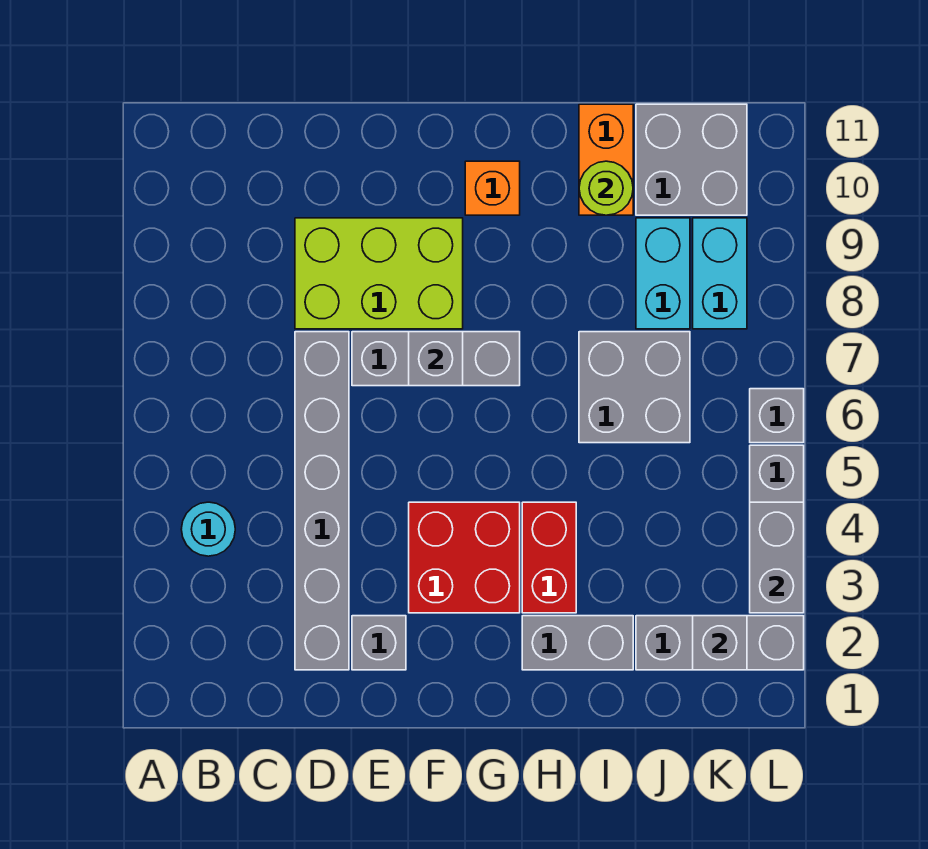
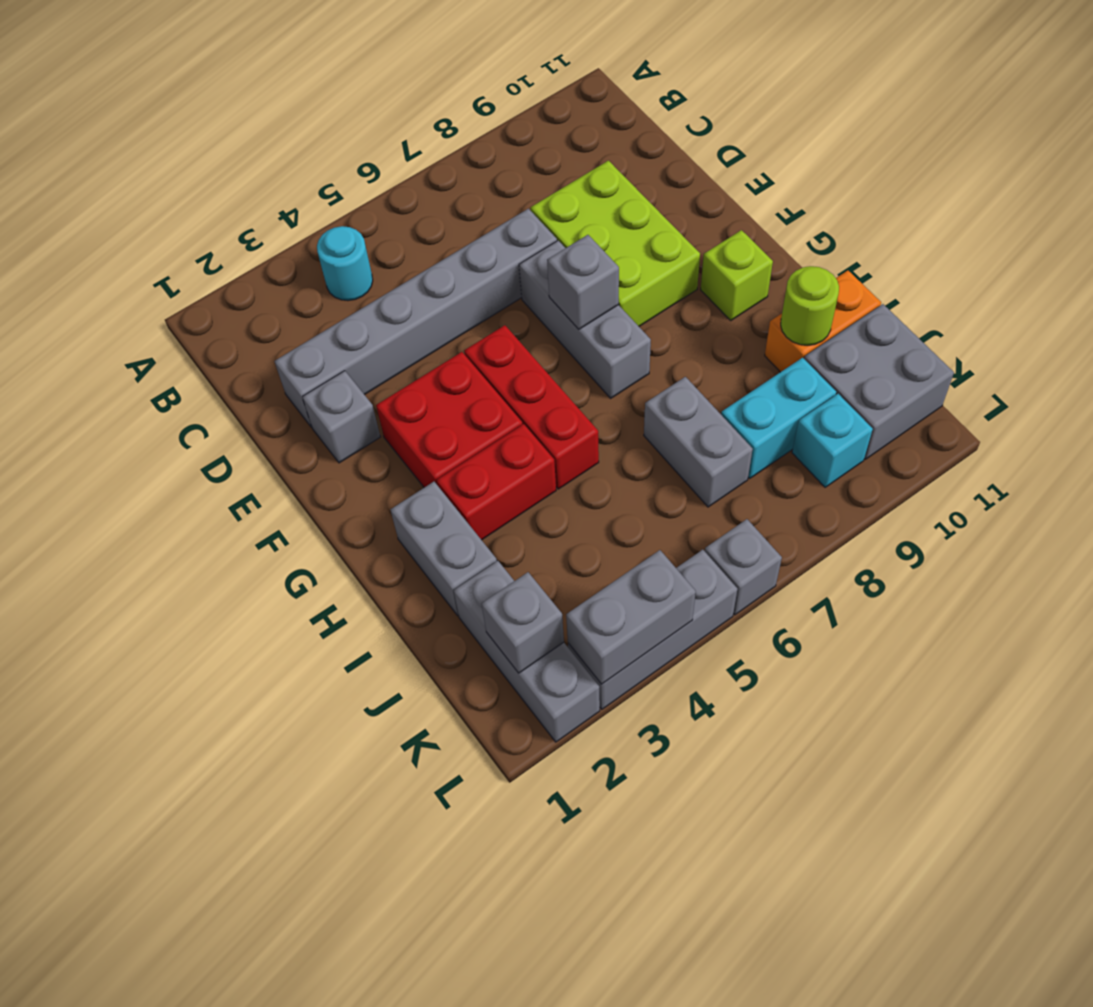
none -> red 1x3 brick [464,325,599,489]
orange 1x1 brick [465,161,520,215] -> lime 1x1 brick [701,230,773,320]
grey 2x2 brick [579,332,690,443] -> grey 1x2 brick [644,377,753,507]
cyan 1x2 brick [693,218,747,329] -> cyan 1x1 brick [792,394,873,487]

